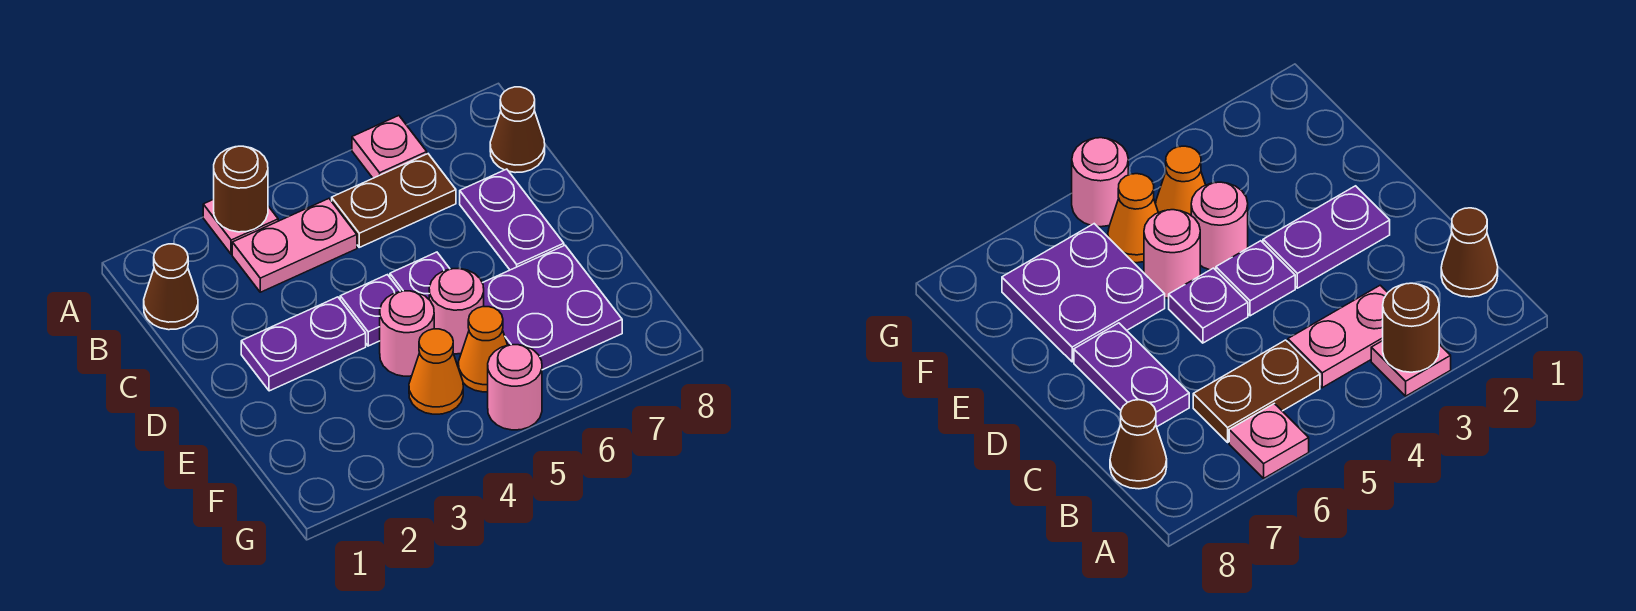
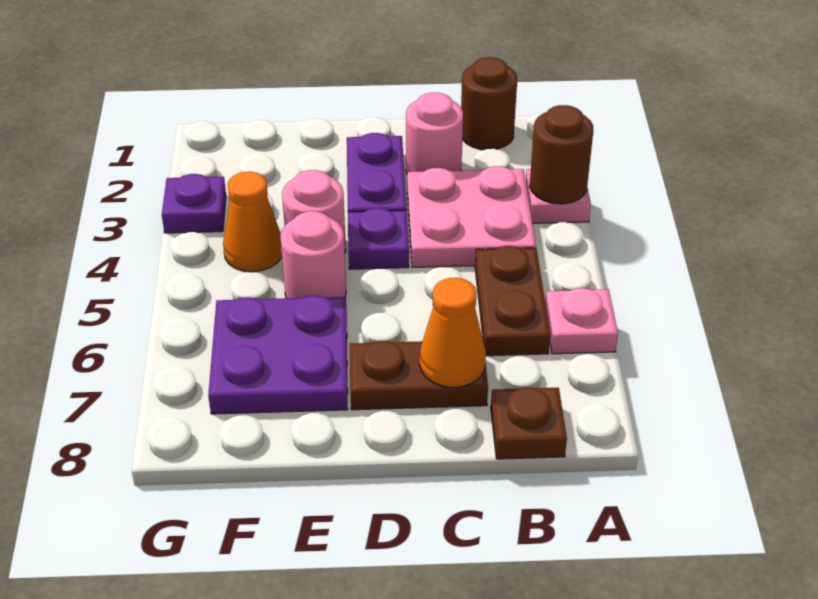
brown 1x1 cone [144,244,198,330] -> brown 1x1 round brick [461,57,517,150]
pink 1x2 plate [232,199,357,292] -> pink 2x2 plate [407,166,536,268]
brown 1x1 cone [490,87,545,173] -> brown 1x1 plate [491,388,567,459]
purple 1x2 plate [460,169,564,270] -> brown 1x2 plate [350,341,488,410]
purple 1x1 plate [390,252,450,299] -> purple 1x1 plate moved to [162,174,226,233]
orange 1x1 cone [458,307,507,392] -> orange 1x1 cone moved to [420,278,486,388]
pink 1x1 round brick [488,345,542,430] -> pink 1x1 round brick moved to [406,93,463,172]

